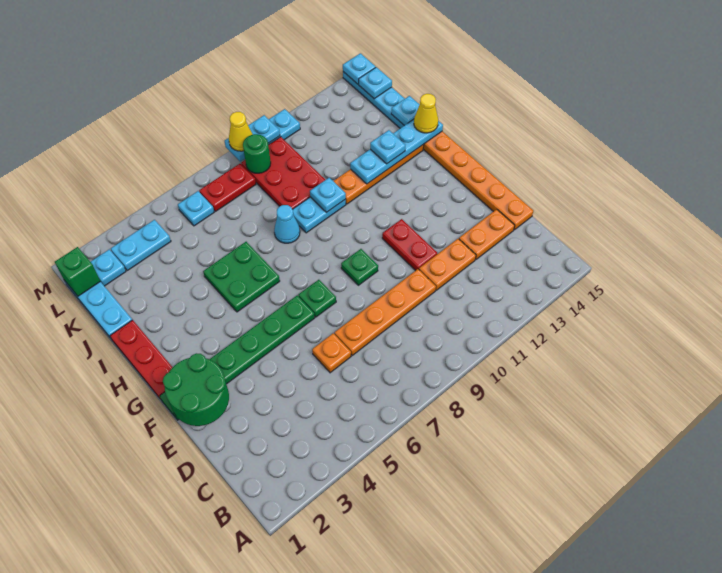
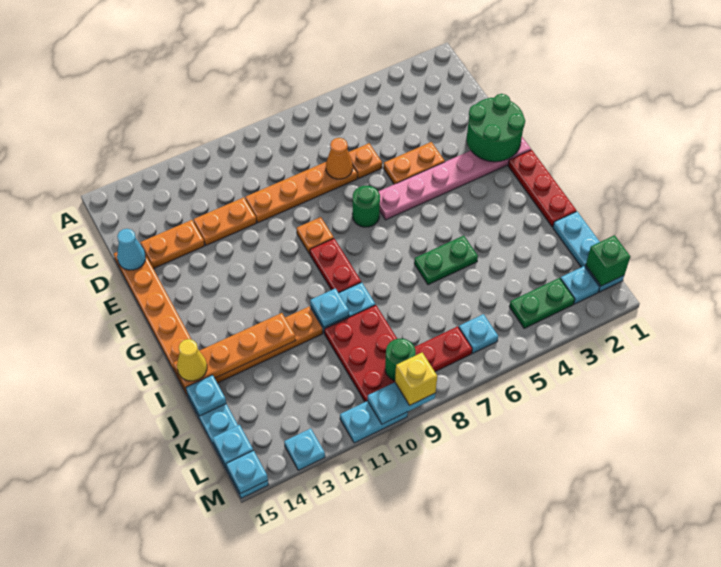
none -> orange 1x1 cone [326,138,353,179]
none -> orange 1x2 plate [384,142,445,184]
red 1x2 plate [382,219,437,271] -> red 1x2 plate moved to [310,239,361,293]
green 1x6 plate [160,295,315,420] -> pink 1x6 plate [378,137,531,220]
green 1x1 plate [298,280,336,317] -> green 1x1 round brick [352,186,380,227]
green 1x1 plate [341,249,378,285] -> orange 1x1 plate [297,217,334,254]
green 2x2 plate [203,242,280,312] -> green 1x2 plate [414,236,478,285]
cyan 1x1 cone [274,205,300,243] -> cyan 1x1 cone moved to [117,229,146,270]
cyan 1x4 plate [350,119,443,184] -> orange 1x4 plate [173,313,296,390]
cyan 1x1 plate [370,130,405,164] -> cyan 1x1 plate moved to [284,428,325,470]
cyan 1x2 plate [111,220,171,271] -> green 1x2 plate [509,278,575,328]
yellow 1x1 cone [229,112,253,151] -> yellow 1x1 brick [395,353,437,405]

